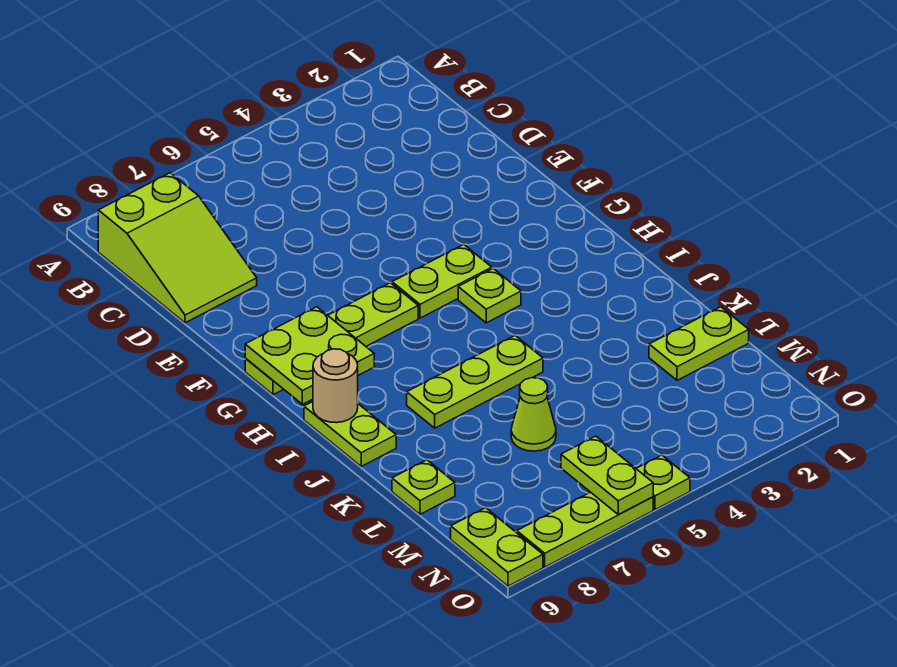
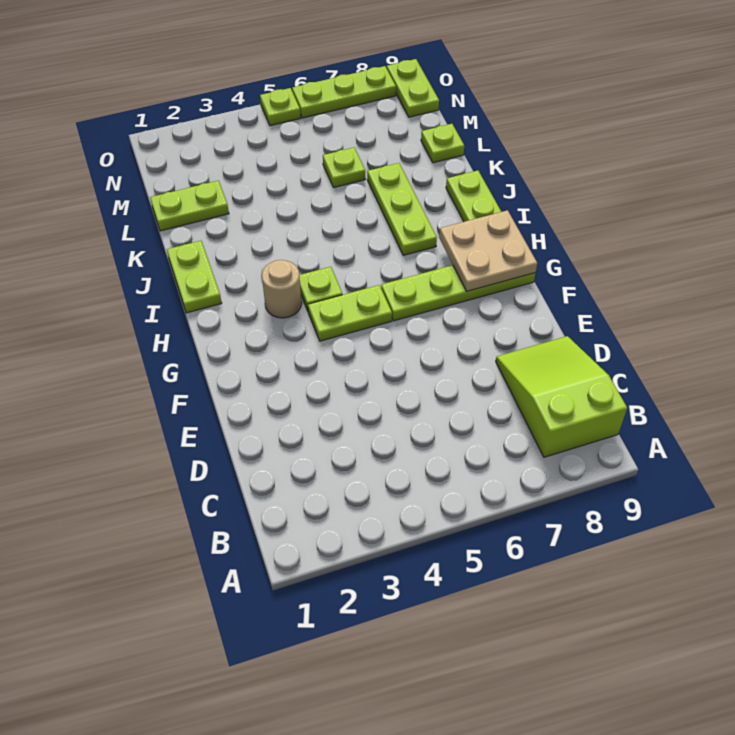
lime 2x2 plate [245,307,374,404] -> tan 2x2 plate [439,210,537,291]
tan 1x1 round brick [313,349,358,423] -> tan 1x1 round brick moved to [262,260,302,318]
lime 1x3 plate [407,336,543,428] -> lime 1x3 plate turned to [367,163,437,255]
lime 1x1 cone [511,378,556,451] -> lime 1x1 plate [323,148,365,187]
lime 1x2 plate [561,436,653,514] -> lime 1x2 plate moved to [167,241,222,313]

